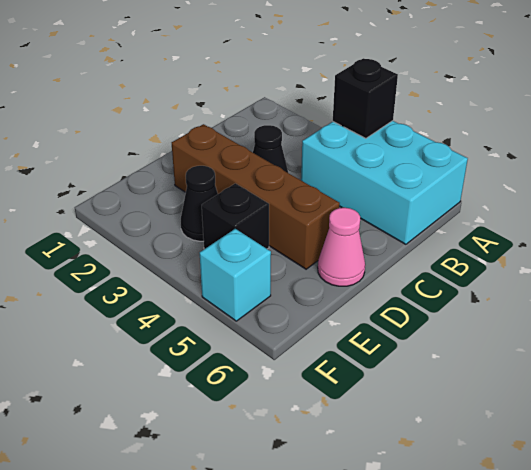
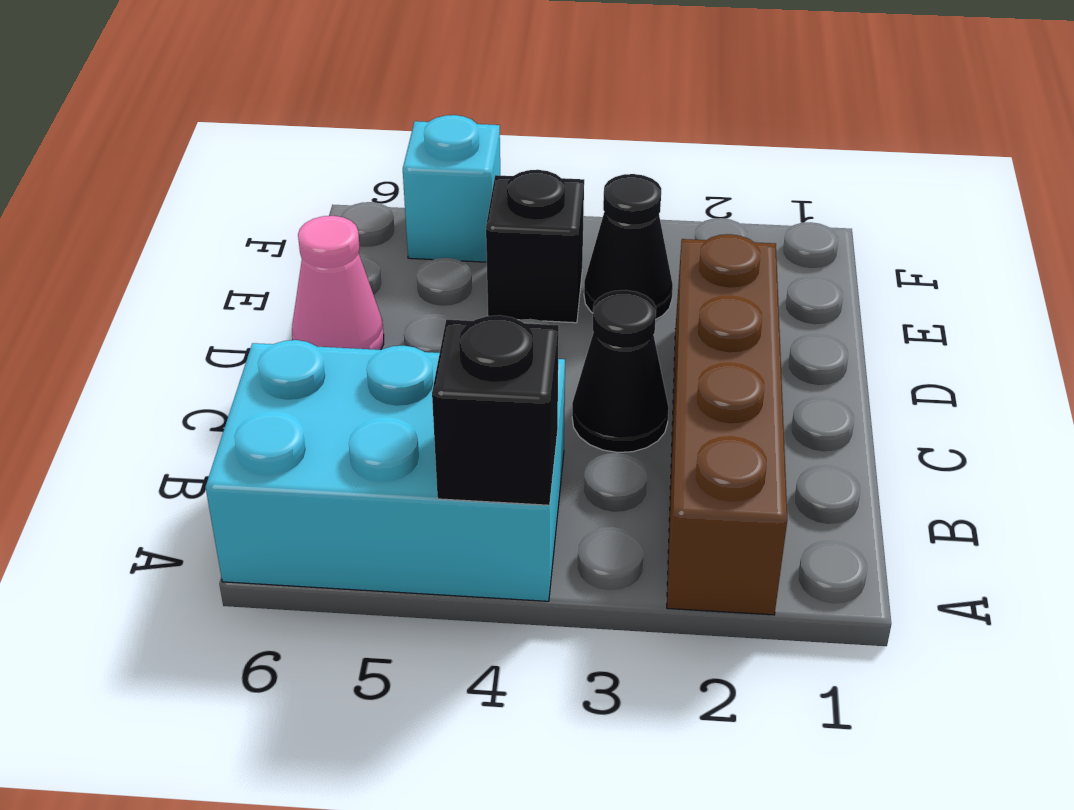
brown 1x4 brick [172,124,340,269] -> brown 1x4 brick turned to [667,234,787,615]

